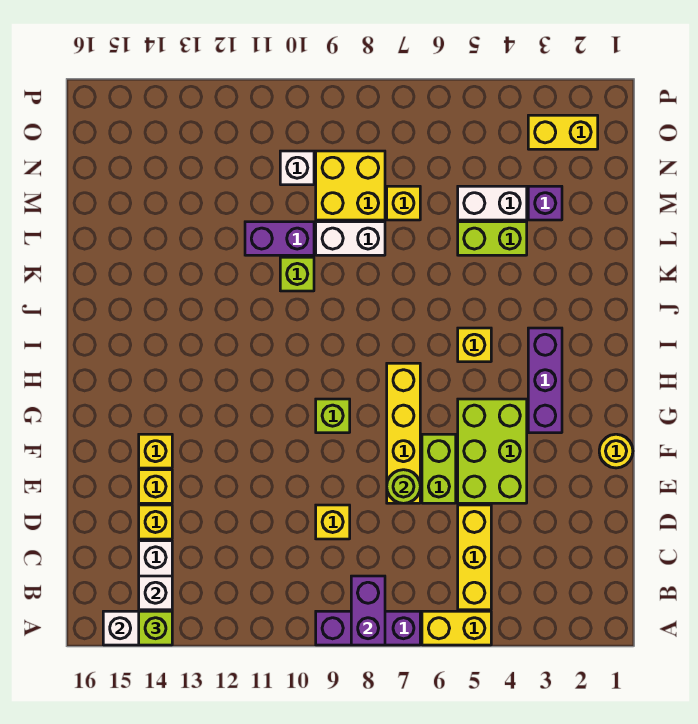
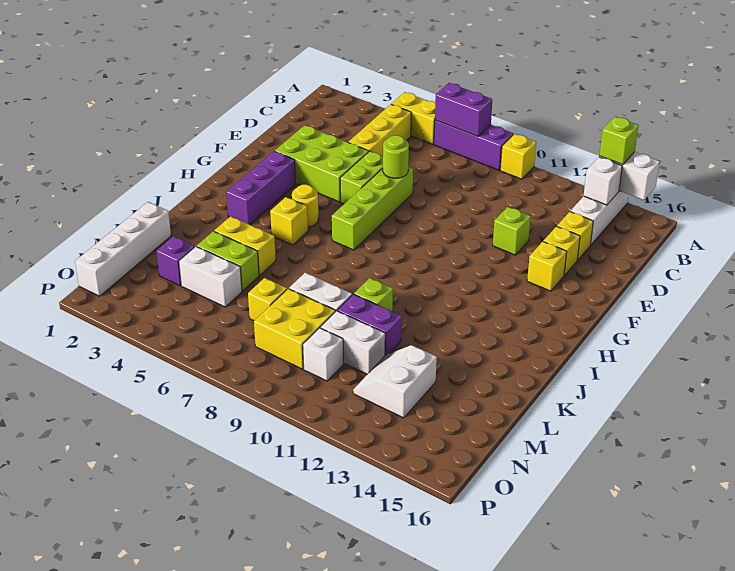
purple 1x2 brick [351,576,385,645] -> purple 1x2 brick turned to [435,83,492,137]
yellow 1x1 brick [316,505,350,539] -> yellow 1x1 brick moved to [500,134,536,179]
lime 2x3 brick [458,399,527,503] -> lime 2x3 brick turned to [275,125,369,202]
yellow 1x4 brick [387,363,420,503] -> lime 1x4 brick [332,167,413,250]
yellow 1x1 round brick [599,434,633,468] -> yellow 1x1 round brick moved to [292,184,319,227]
lime 1x1 brick [316,399,350,433] -> lime 1x1 brick moved to [493,207,531,255]
none -> white 1x4 brick [75,202,171,296]
none -> white 1x2 brick [320,311,385,374]
none -> white 2x2 slope [353,345,437,418]
yellow 1x2 brick [528,115,598,149] -> yellow 1x2 brick moved to [214,216,276,275]

